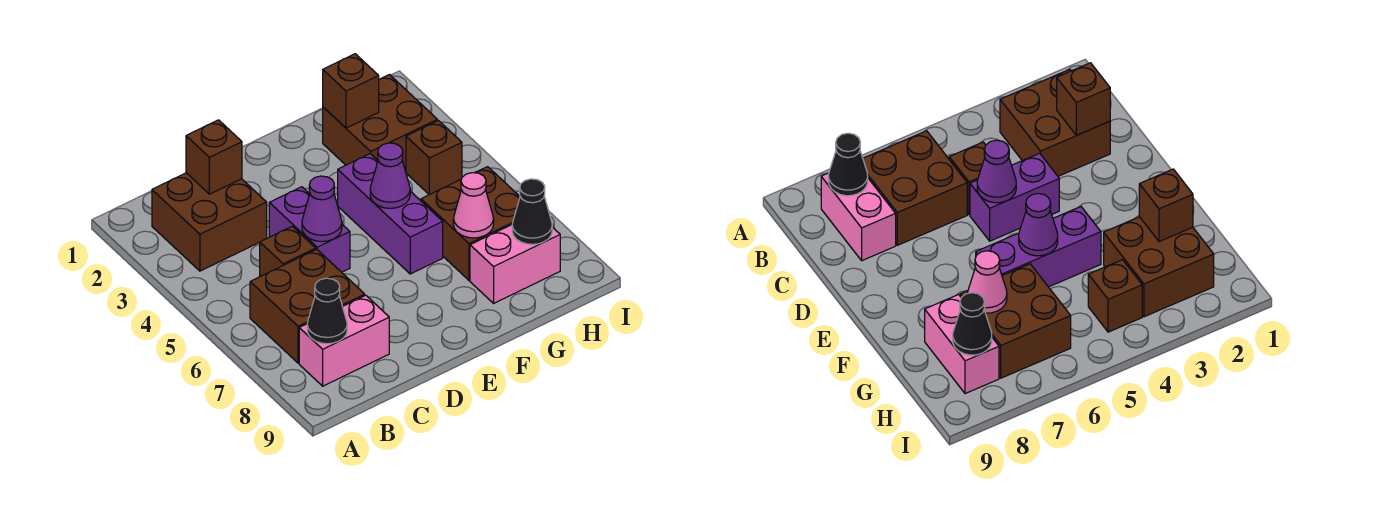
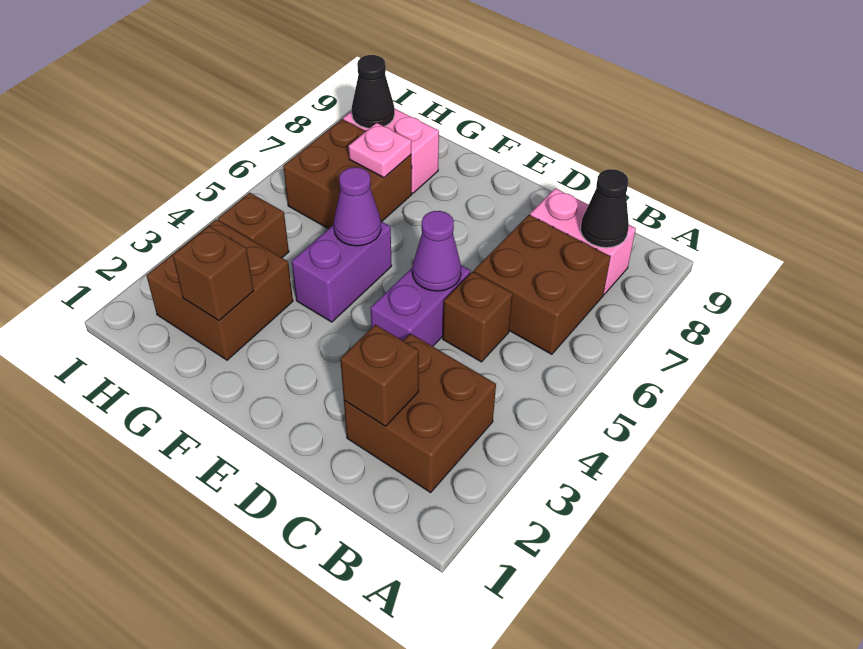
purple 1x3 brick [338,154,443,274] -> purple 1x2 brick [292,221,392,322]
pink 1x1 cone [453,173,494,238] -> pink 1x1 plate [349,123,411,178]

